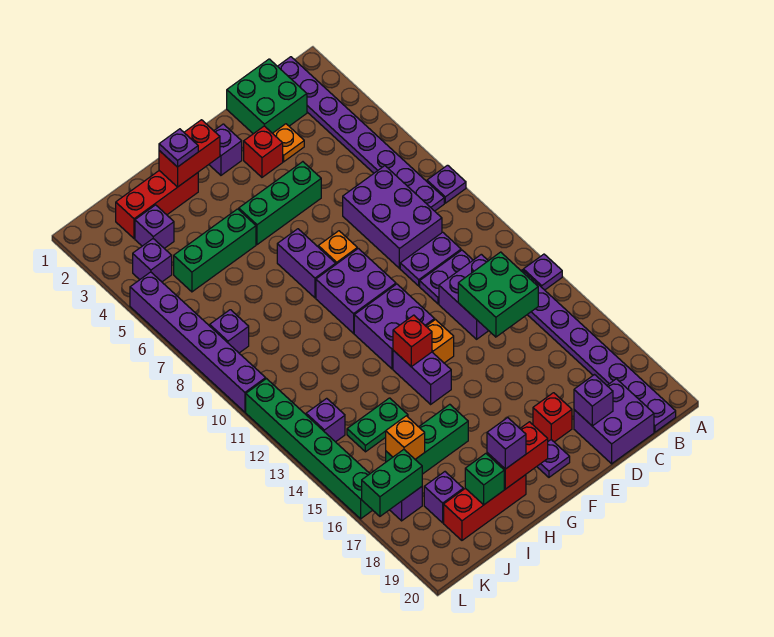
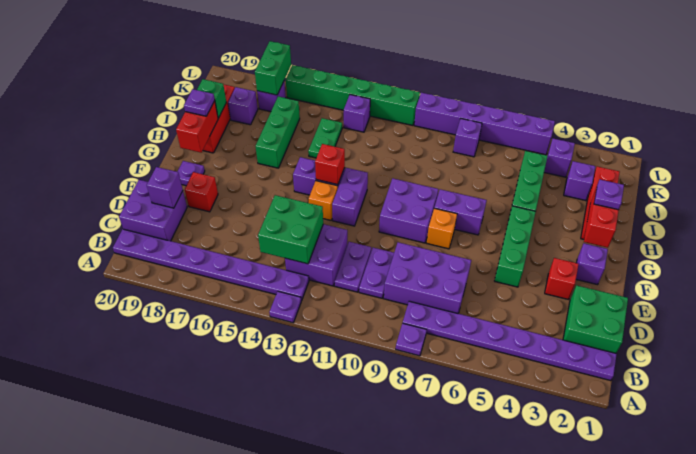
orange 1x1 plate [273,124,304,162] -> none
purple 2x2 brick [354,284,435,369] -> purple 1x2 brick [332,168,368,226]
purple 1x1 brick [487,418,526,469] -> purple 1x1 plate [184,89,215,116]
orange 1x1 brick [386,416,425,459] -> none

